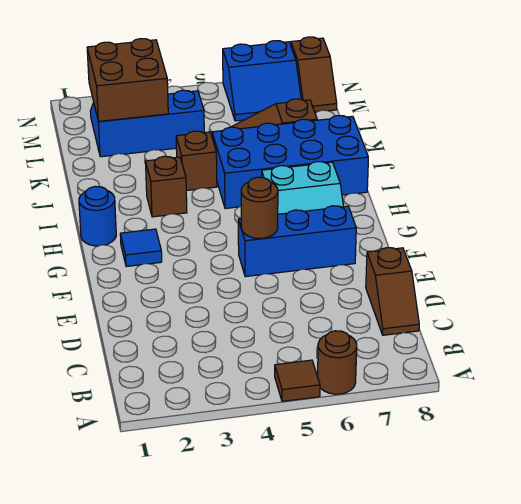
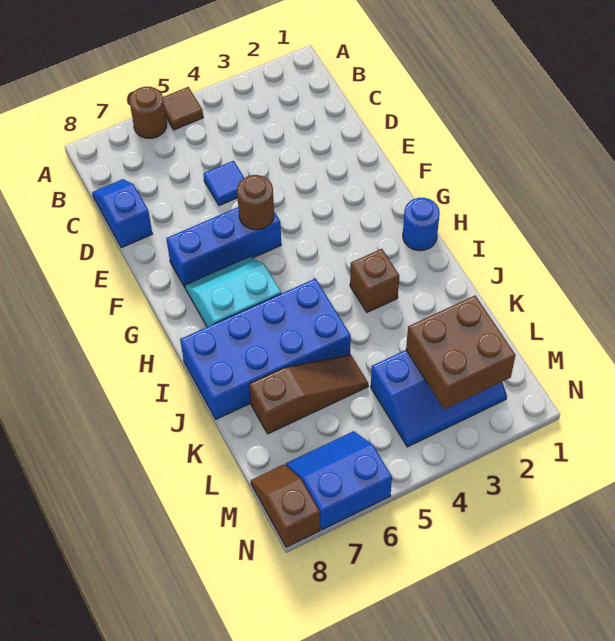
brown 1x2 slope [366,248,419,335] -> blue 1x2 slope [92,179,152,248]
blue 1x1 tile [120,229,162,267] -> blue 1x1 tile moved to [203,161,244,206]
brown 1x1 brick [176,131,217,191] -> none

